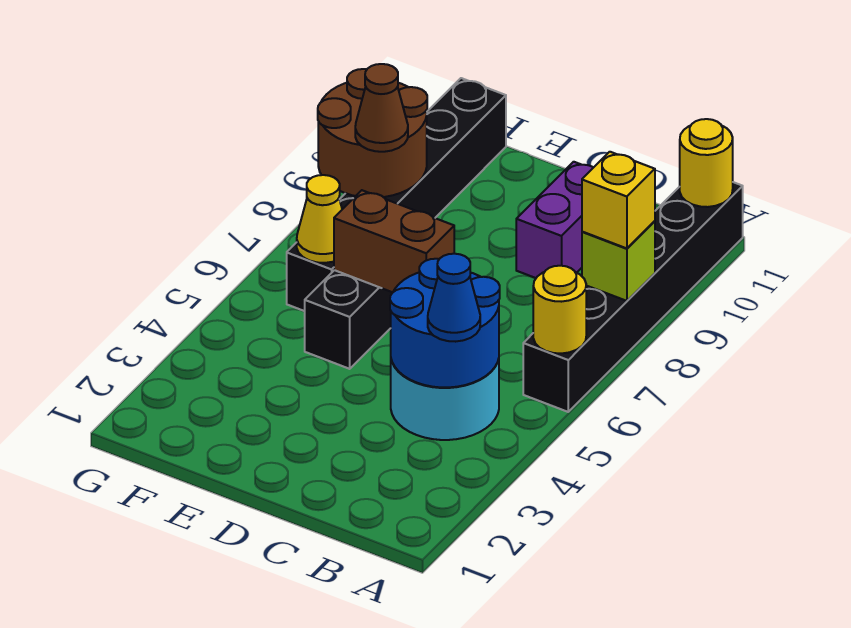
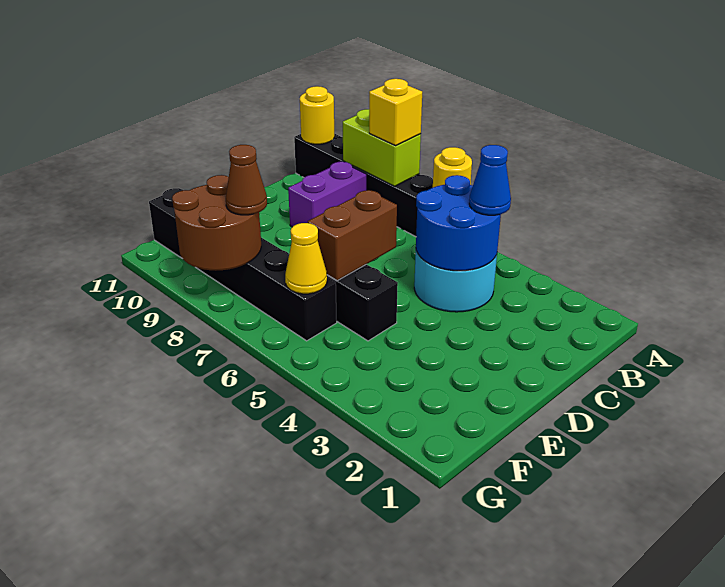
lime 1x1 brick [582,221,655,301] -> lime 1x2 brick [343,109,421,186]
purple 1x2 brick [516,162,594,278] -> purple 1x2 brick turned to [288,162,366,227]

